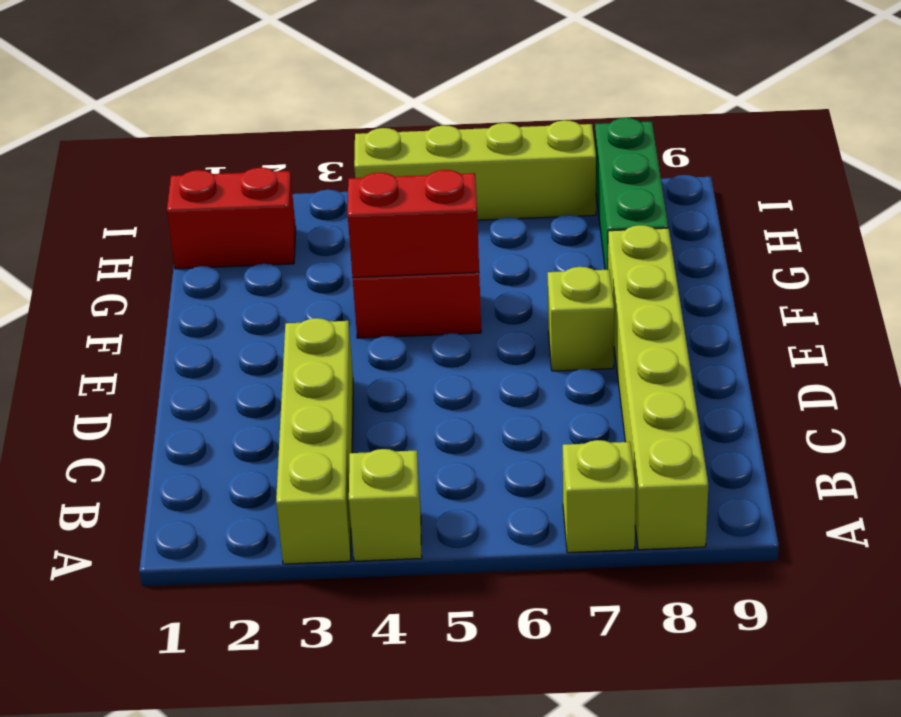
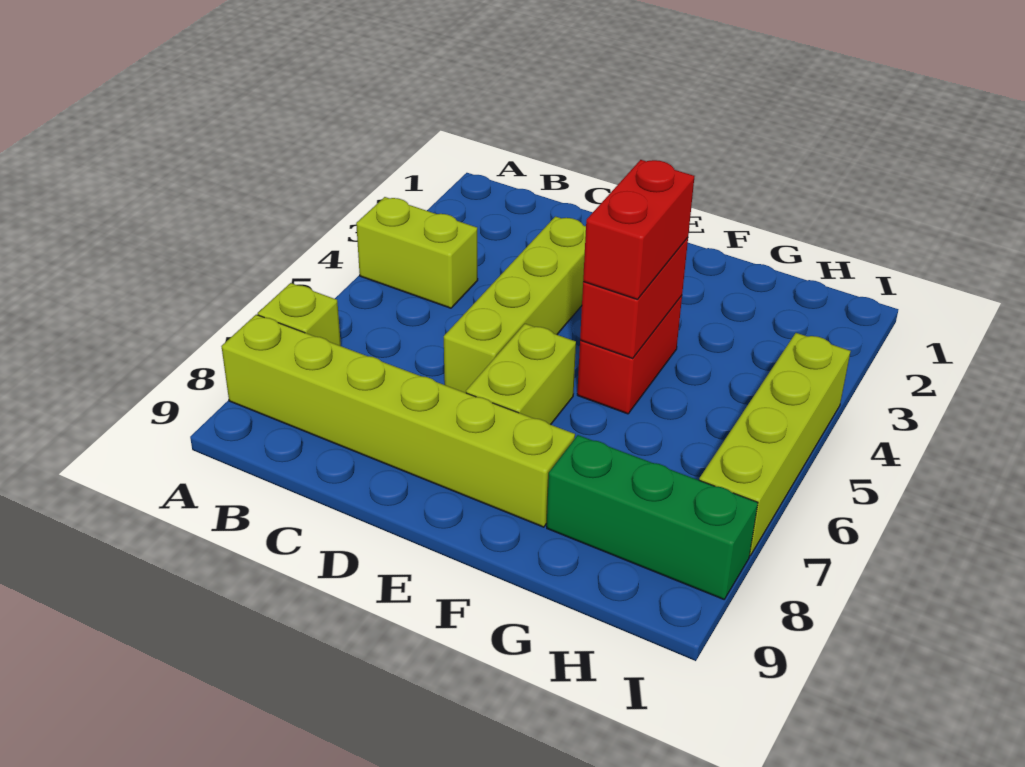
lime 1x4 brick [276,318,353,564] -> lime 1x4 brick turned to [444,216,586,393]
lime 1x1 brick [349,449,422,561] -> lime 1x2 brick [356,197,478,308]
lime 1x1 brick [548,267,614,371] -> lime 1x2 brick [466,324,576,425]
red 1x2 brick [167,168,296,269] -> red 1x2 brick moved to [583,160,695,300]

